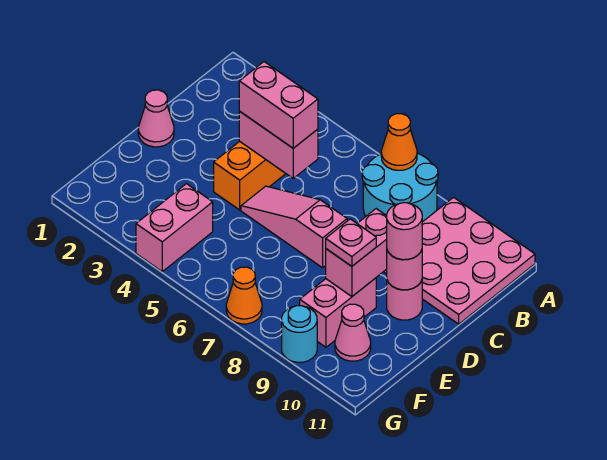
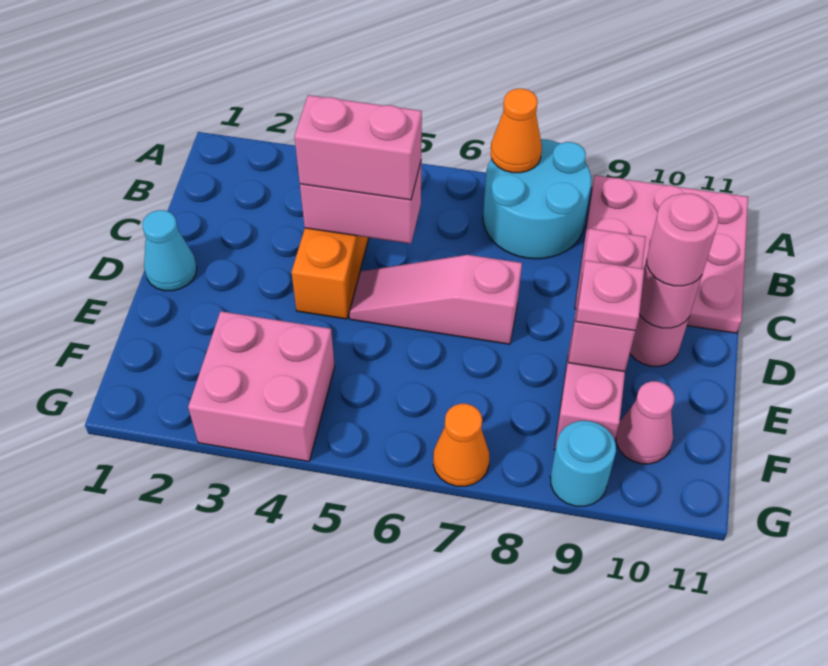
pink 1x1 cone [138,90,174,147] -> cyan 1x1 cone [142,210,197,291]
pink 1x2 brick [136,184,213,271] -> pink 2x2 brick [188,311,335,461]

